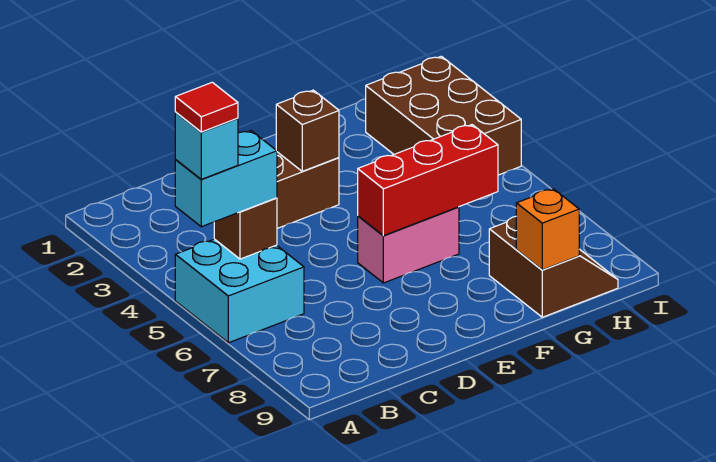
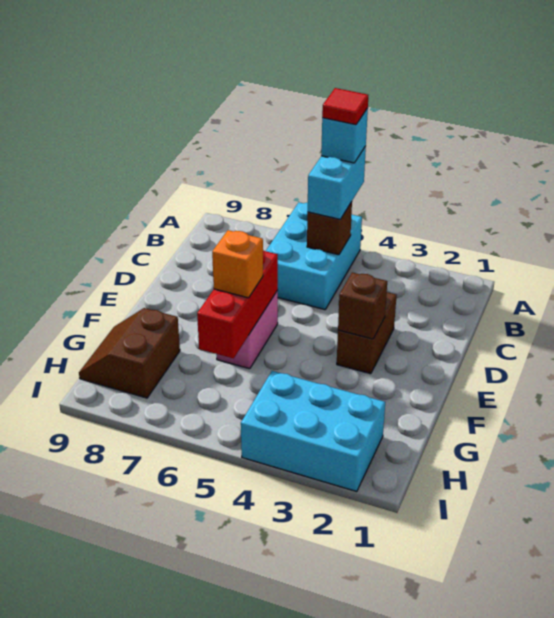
cyan 2x2 brick [175,239,304,343] -> cyan 2x3 brick [266,202,362,310]
brown 2x2 slope [489,217,618,317] -> brown 2x2 slope turned to [79,308,180,398]
orange 1x1 brick [516,189,579,270] -> orange 1x1 brick moved to [212,230,263,298]
brown 2x3 brick [366,56,521,175] -> cyan 2x3 brick [241,371,385,492]

